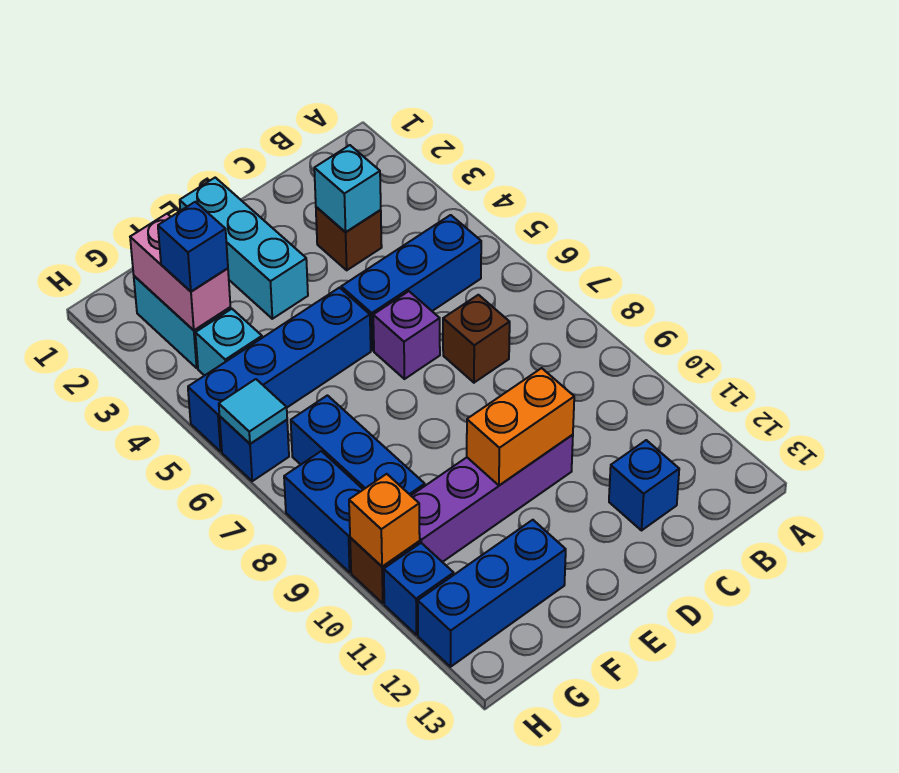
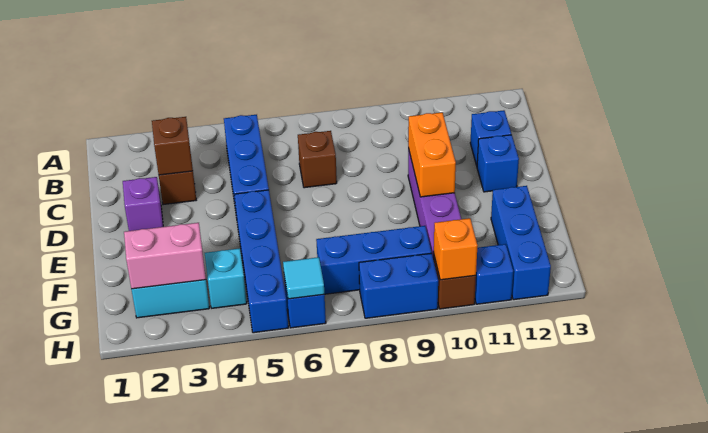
cyan 1x1 brick [314,145,381,232] -> brown 1x1 brick [152,117,193,175]
purple 1x1 brick [373,291,440,379] -> purple 1x1 brick moved to [123,177,163,231]
cyan 1x3 brick [180,178,308,319] -> none
blue 1x1 brick [158,202,228,291] -> blue 1x1 brick moved to [477,135,519,192]

